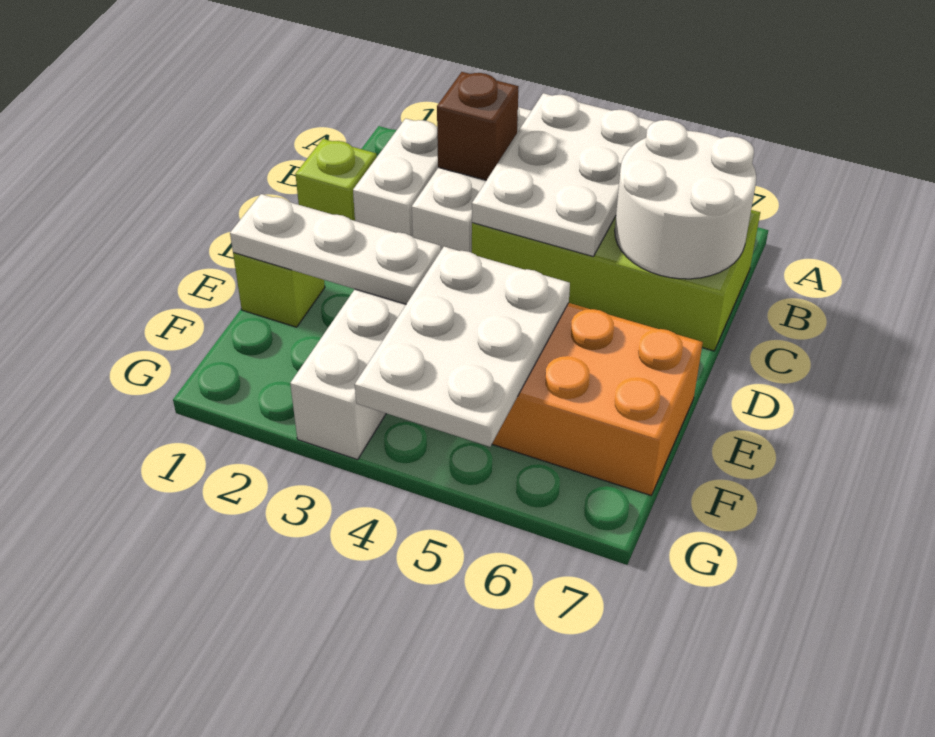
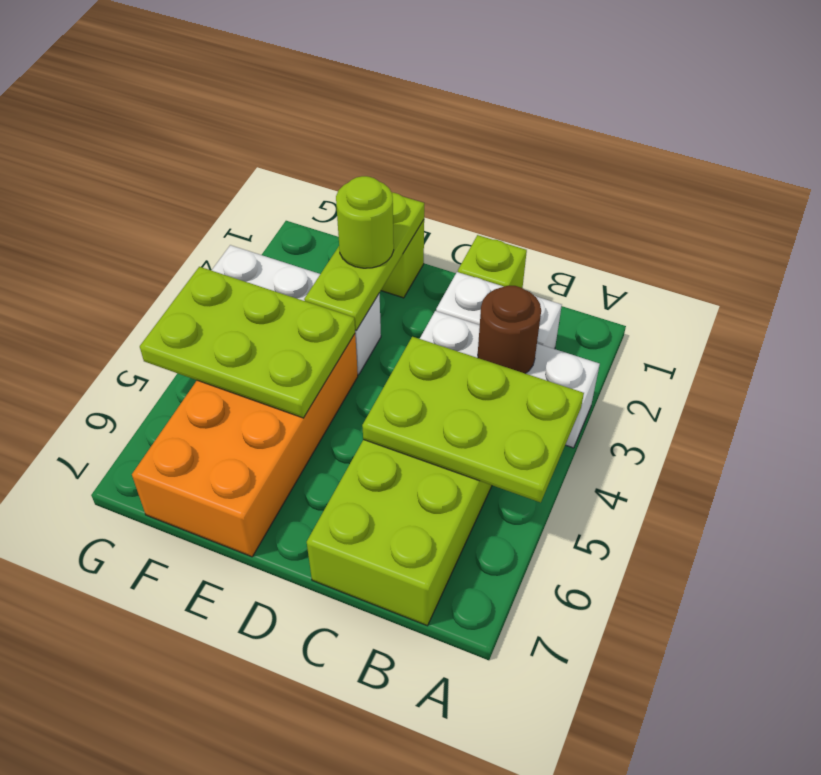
white 2x3 plate [472,93,655,257] -> lime 2x3 plate [362,337,584,503]
brown 1x1 brick [437,72,519,180] -> brown 1x1 round brick [478,286,541,373]
white 2x2 round brick [615,120,756,279] -> none
white 1x3 plate [230,194,441,304] -> lime 1x3 plate [304,193,424,330]
none -> lime 1x1 round brick [336,176,394,268]
white 2x3 plate [355,247,570,447] -> lime 2x3 plate [140,267,355,418]

